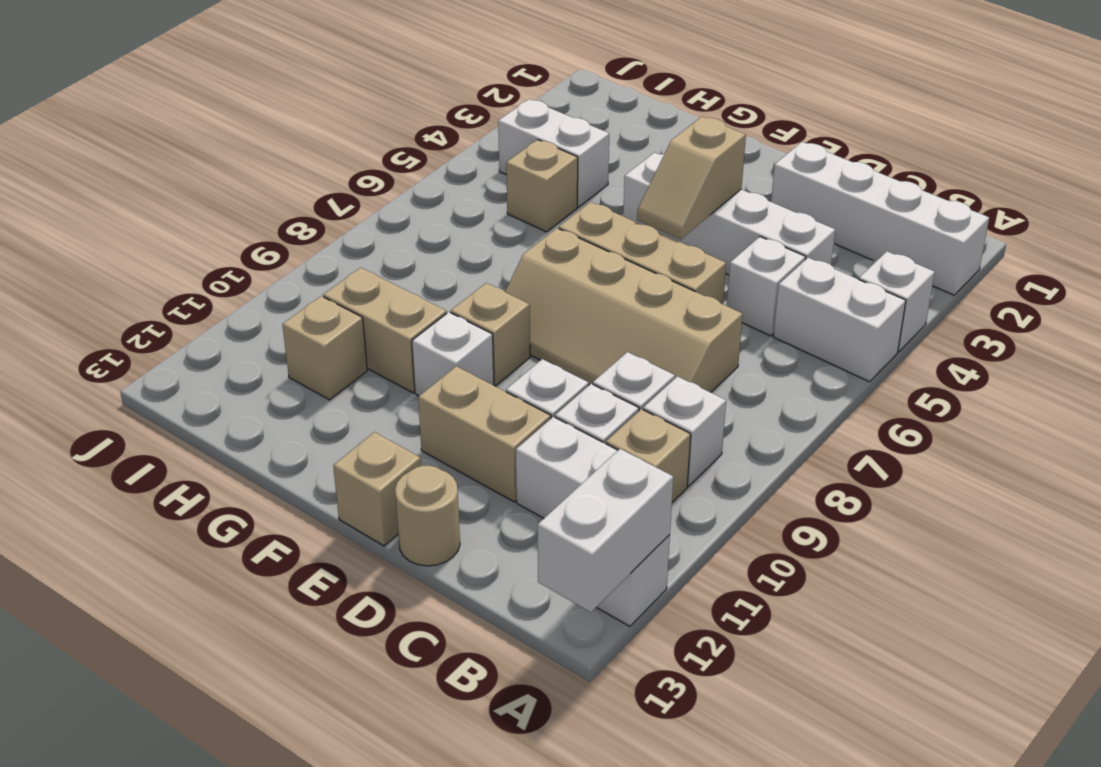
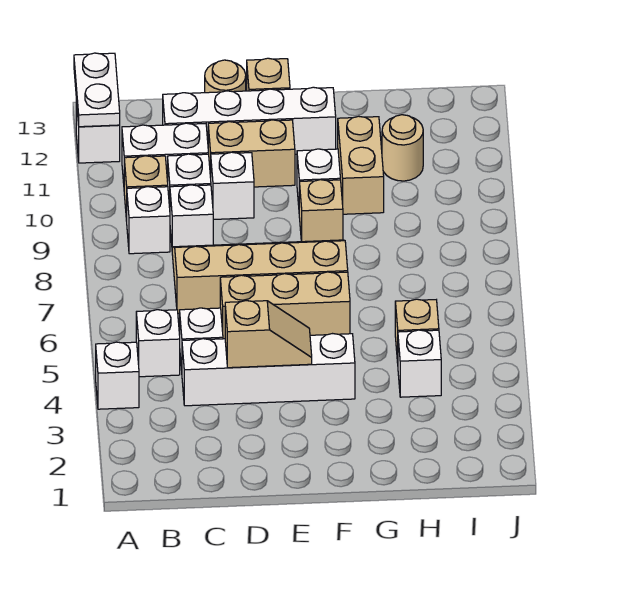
white 1x4 brick [771,142,989,295] -> white 1x4 brick moved to [163,87,336,154]
white 1x2 brick [773,258,906,382] -> white 1x1 brick [136,310,180,377]
white 1x2 brick [538,449,673,612] -> white 1x2 plate [74,53,120,127]
tan 1x2 slope [637,117,746,239] -> tan 1x2 slope turned to [225,301,312,368]
tan 1x2 brick [323,268,447,393] -> tan 1x2 brick turned to [338,116,384,214]
white 1x2 brick [498,99,609,207] -> white 1x1 brick [398,330,441,397]
tan 1x1 brick [282,296,367,400] -> tan 1x1 round brick [382,115,423,181]

